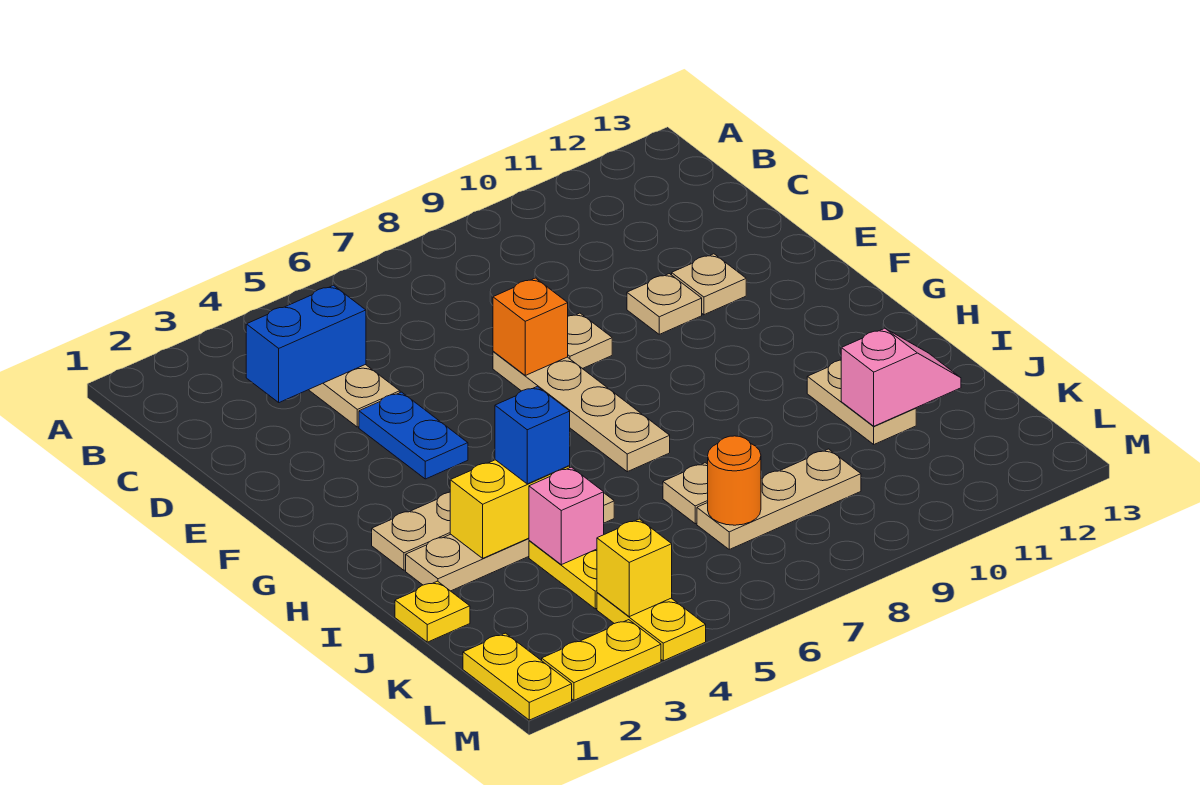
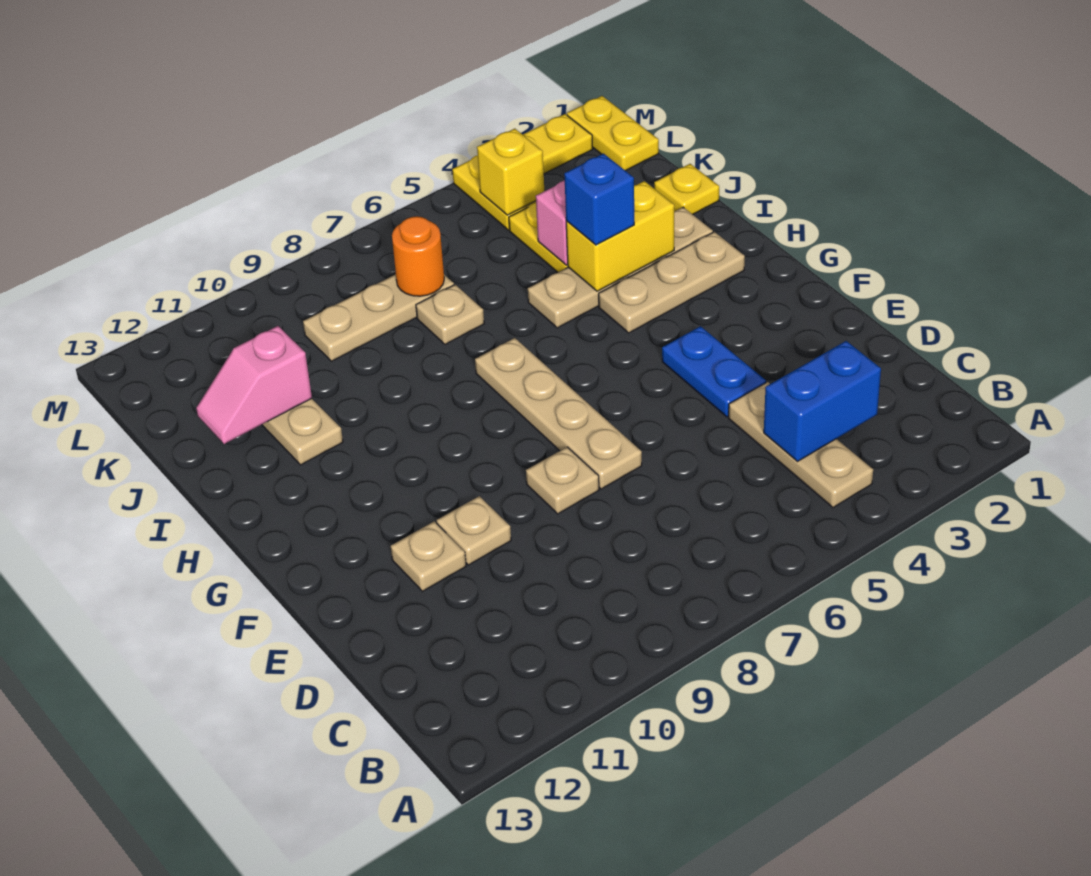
orange 1x1 brick [493,278,568,375] -> none

